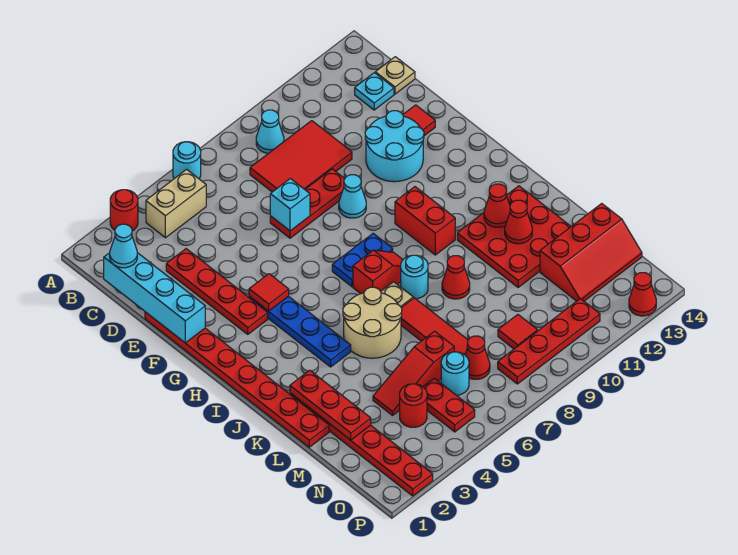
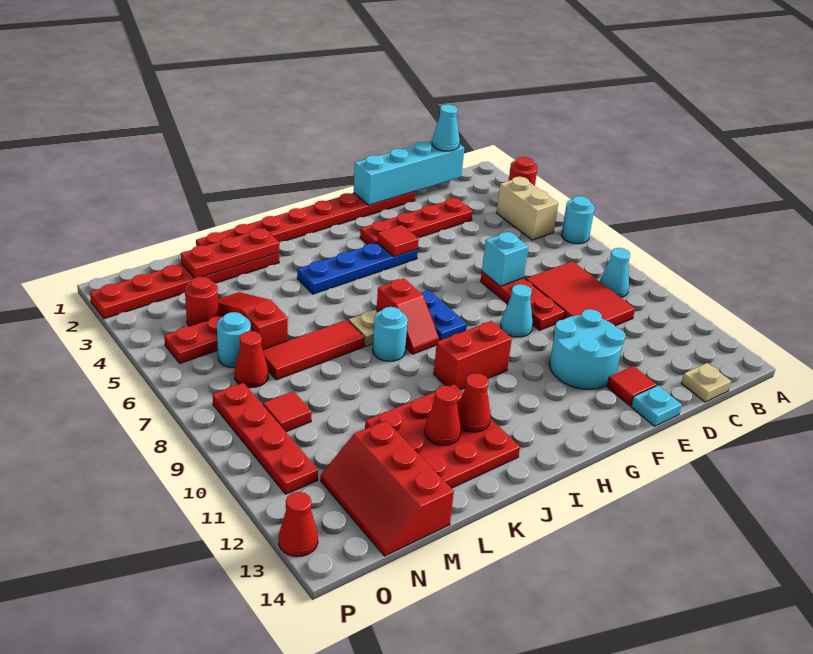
cyan 1x1 plate [355,73,394,110] -> cyan 1x1 plate moved to [631,385,682,426]
tan 2x2 round brick [343,287,402,358] -> none
red 1x1 cone [442,256,470,299] -> none

